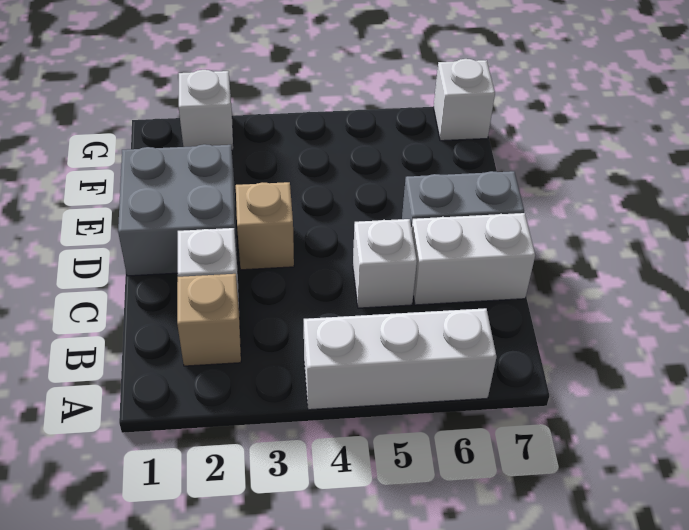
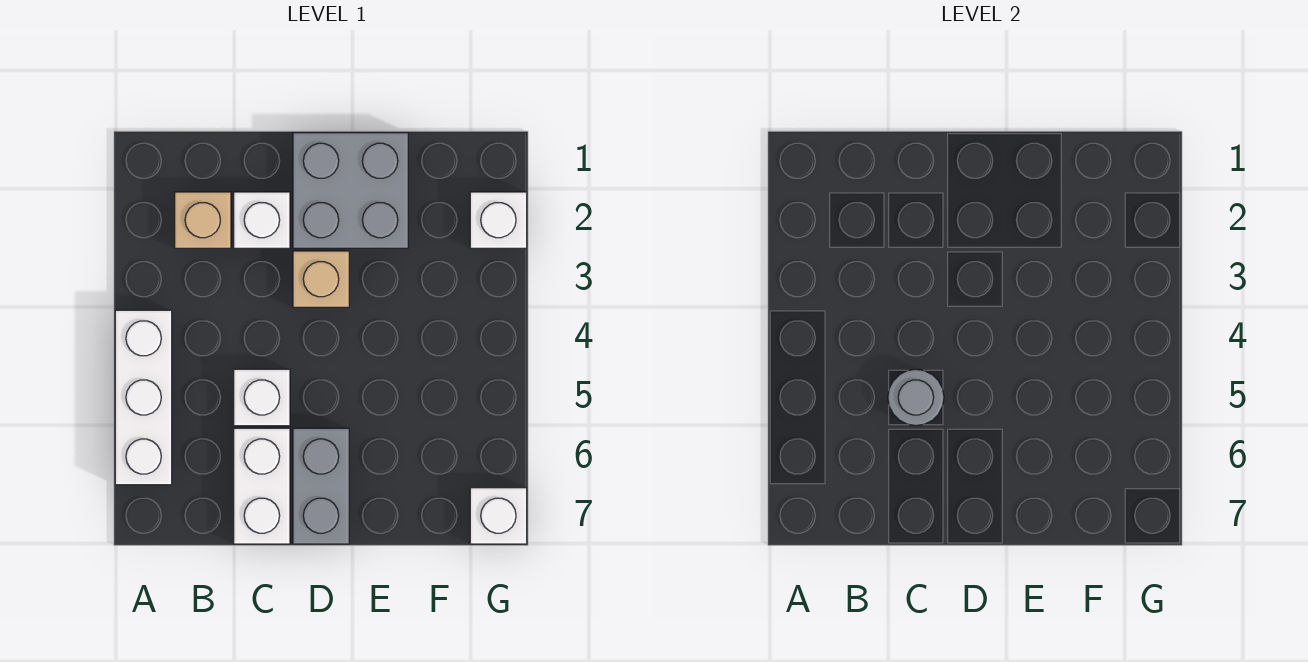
none -> grey 1x1 round brick [888,369,944,426]

